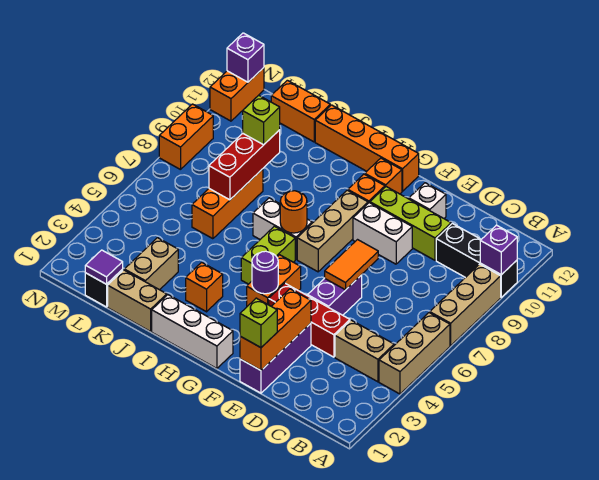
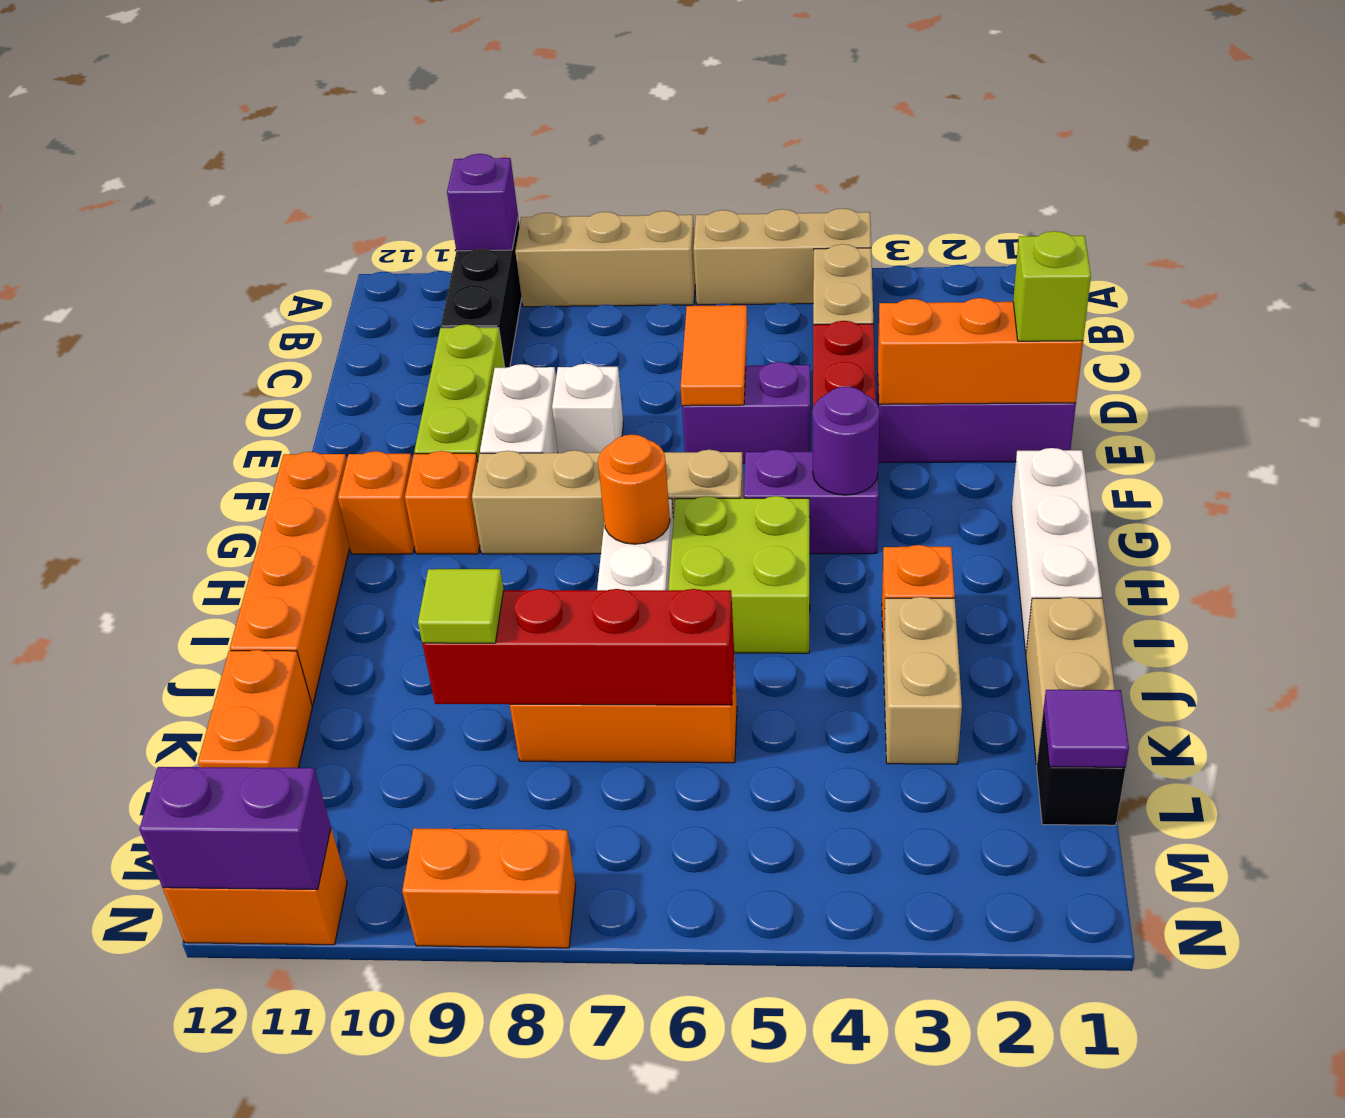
orange 1x2 tile [325,240,378,290] -> orange 1x2 tile turned to [681,305,747,406]
white 1x1 brick [409,183,446,218] -> white 1x1 brick moved to [552,364,623,453]
orange 1x2 brick [247,255,301,306] -> purple 1x2 brick [744,449,879,554]
tan 1x3 brick [297,190,368,272] -> tan 1x4 brick [472,450,744,554]
lime 1x2 brick [241,226,295,284] -> lime 2x2 brick [668,496,810,653]
tan 1x2 brick [124,238,178,290] -> tan 1x2 brick turned to [883,597,962,764]
red 1x3 brick [209,130,280,200] -> red 1x4 brick [422,589,734,705]
lime 1x1 brick [243,95,280,145] -> lime 1x1 tile [418,569,504,643]
purple 1x1 brick [227,33,264,82] -> purple 1x2 brick [139,767,331,890]

